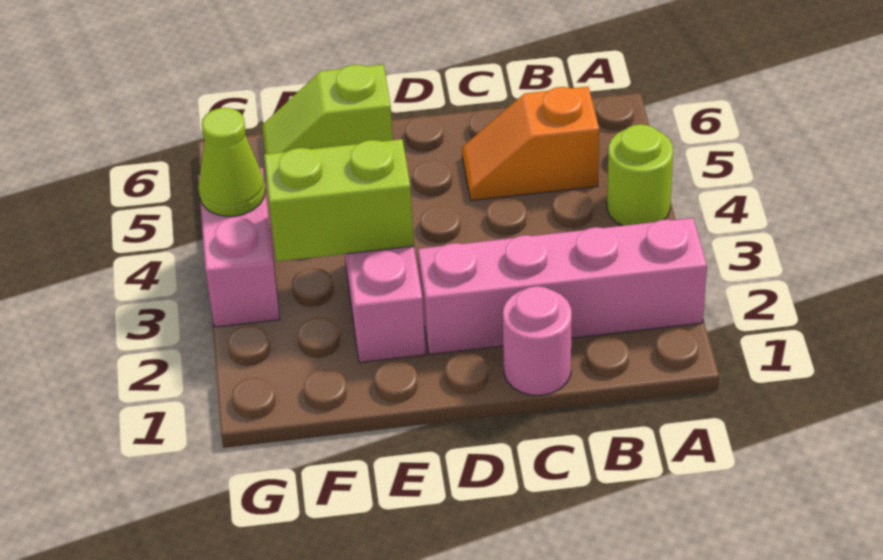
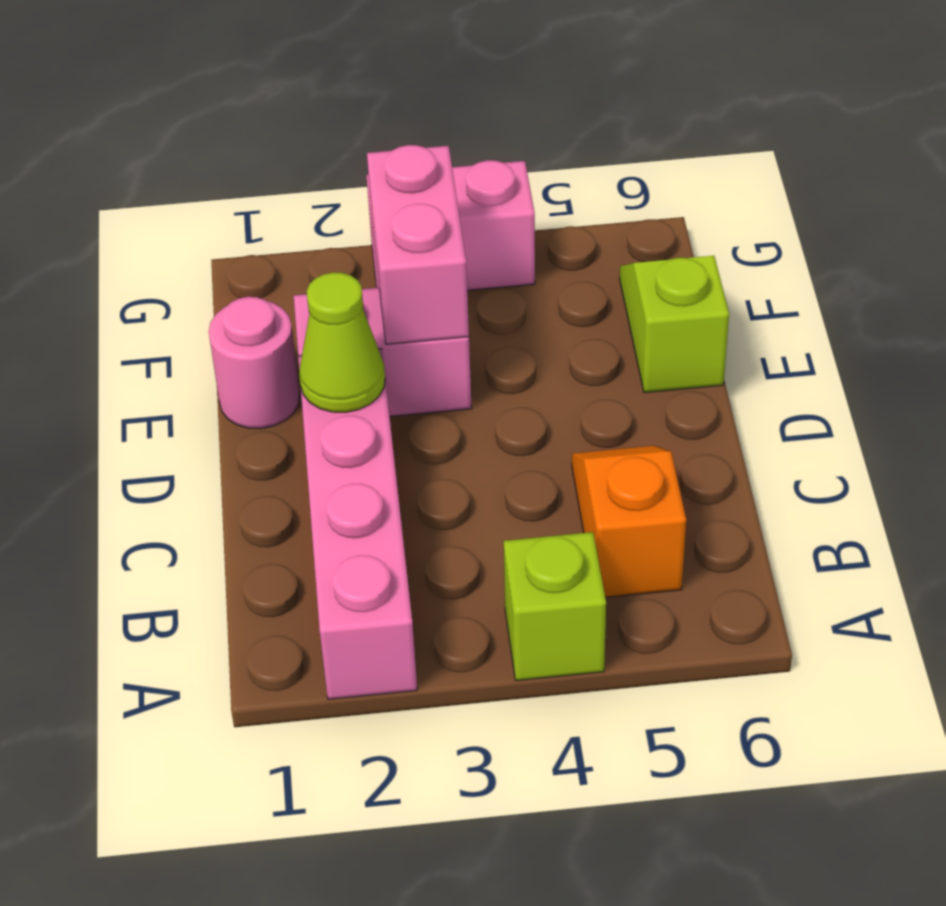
lime 1x1 round brick [607,124,673,226] -> lime 1x1 brick [504,532,606,681]
pink 1x1 round brick [503,286,572,395] -> pink 1x1 round brick moved to [209,297,300,429]
lime 1x2 brick [264,139,414,261] -> pink 1x2 brick [367,145,469,344]
lime 1x1 cone [198,108,265,216] -> lime 1x1 cone moved to [299,272,385,412]

